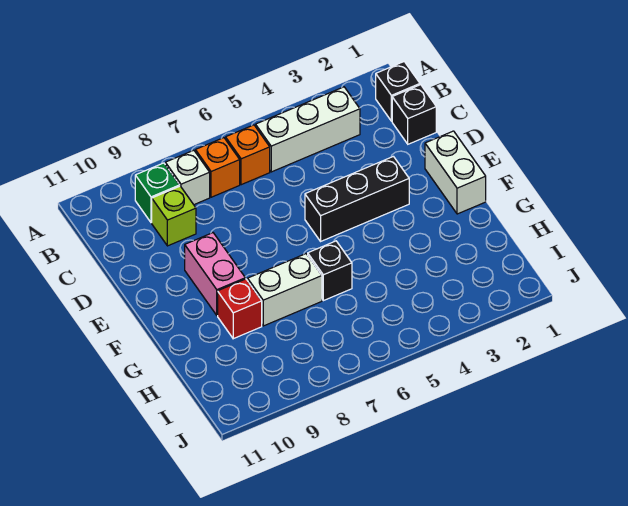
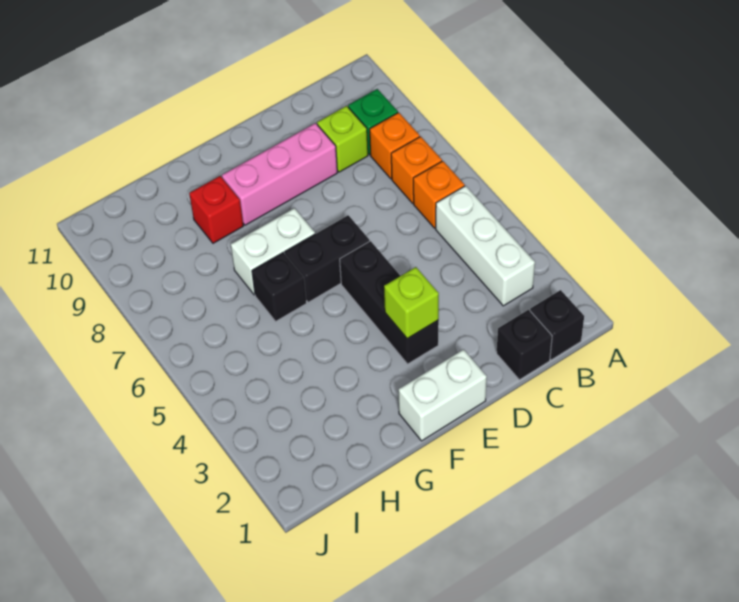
white 1x1 brick [165,150,210,205] -> orange 1x1 brick [370,113,420,179]
none -> lime 1x1 brick [384,267,439,339]
none -> black 1x2 brick [285,215,370,302]
pink 1x2 brick [185,233,245,315] -> pink 1x3 brick [222,123,337,225]
white 1x2 brick [248,254,322,326] -> white 1x2 brick turned to [231,208,315,295]

